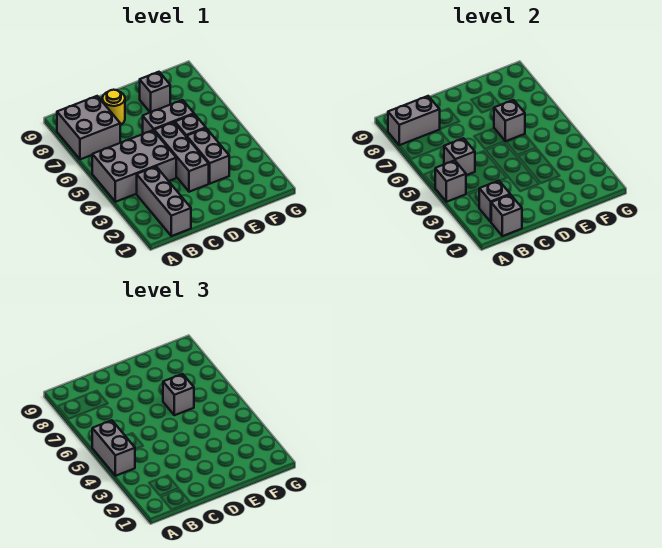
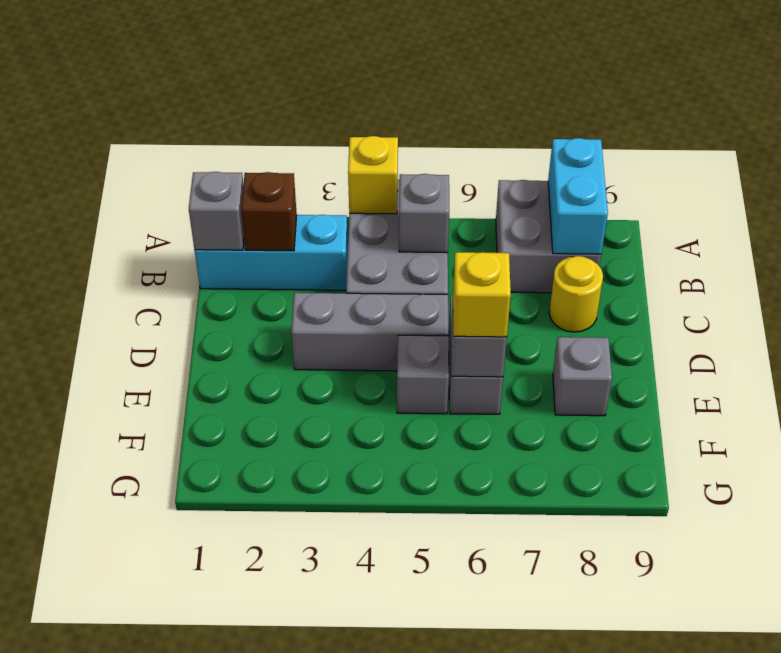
grey 1x1 brick [435,160,466,202] -> yellow 1x1 brick [348,136,398,214]
grey 1x2 brick [92,420,135,476] -> none
grey 1x2 brick [388,96,440,145] -> cyan 1x2 brick [548,138,608,254]
grey 1x3 brick [137,167,191,236] -> cyan 1x3 brick [195,215,348,290]
grey 1x1 brick [479,181,510,222] -> brown 1x1 brick [241,172,297,251]
grey 1x2 brick [187,128,229,184] -> none
grey 1x1 brick [163,374,194,415] -> yellow 1x1 brick [453,252,511,337]

